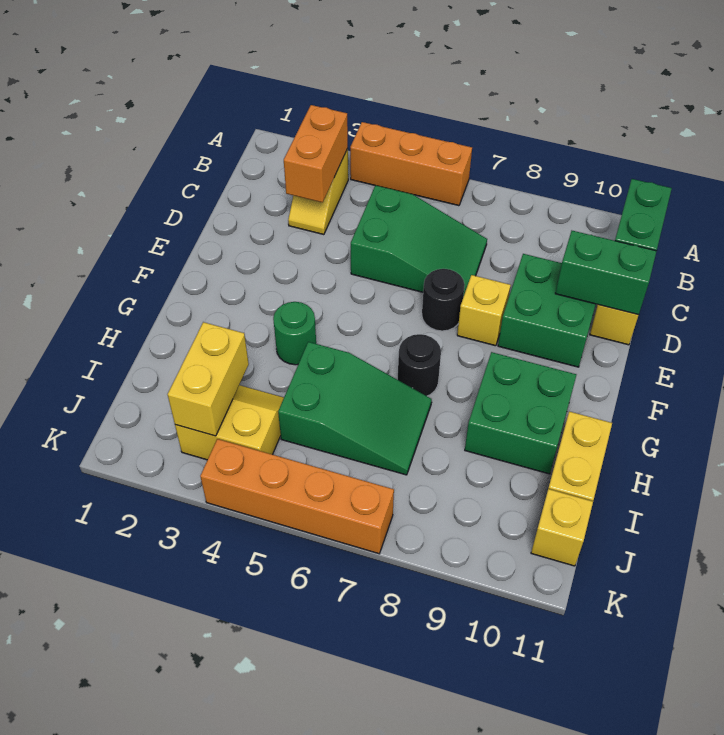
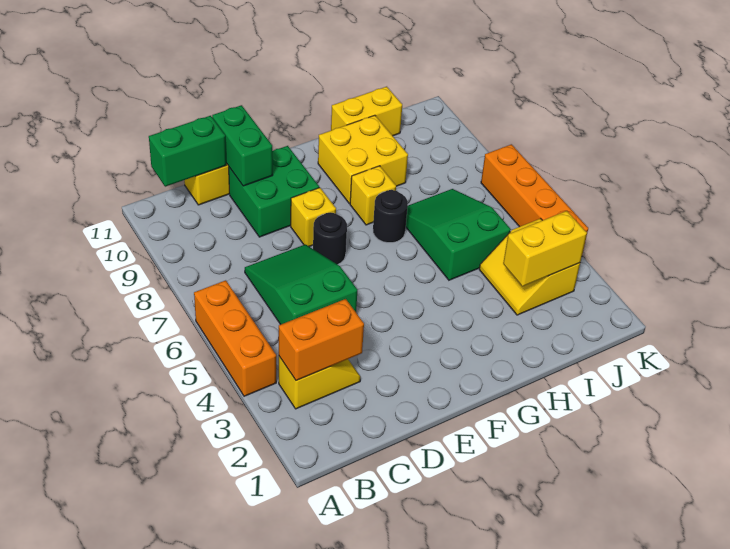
green 1x1 round brick [273,302,316,365] -> none
green 2x2 brick [465,352,576,474] -> yellow 2x2 brick [318,115,408,204]
yellow 1x1 brick [531,489,593,566] -> yellow 1x1 brick moved to [350,166,396,225]

